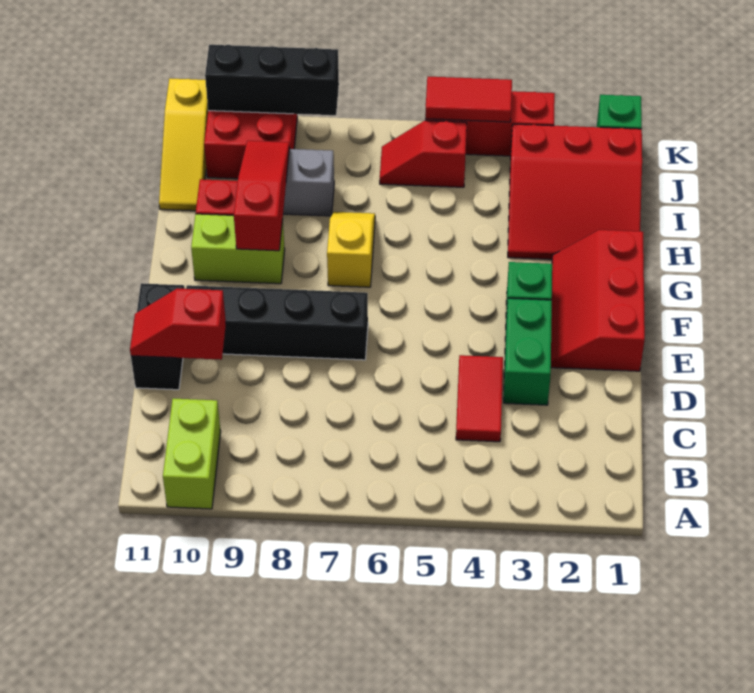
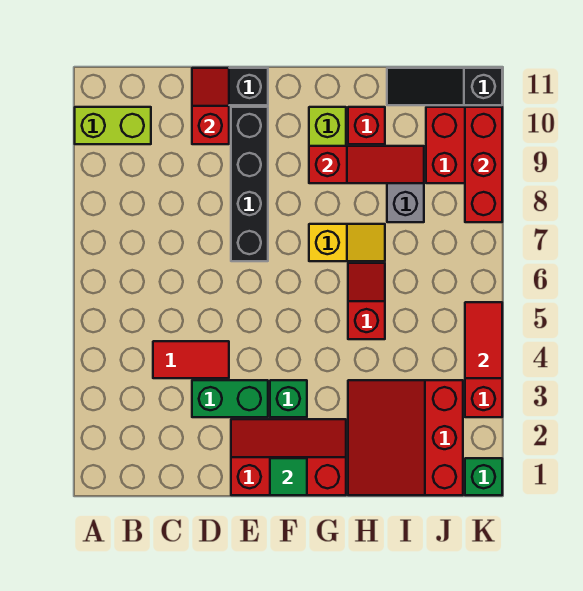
none -> green 1x1 tile [270,458,307,495]
yellow 1x3 slope [159,78,208,211] -> black 1x3 slope [387,68,502,105]
red 1x2 slope [380,121,467,187] -> red 1x2 slope moved to [348,263,385,339]
black 1x3 brick [205,45,339,115] -> red 1x3 brick [465,107,502,222]

